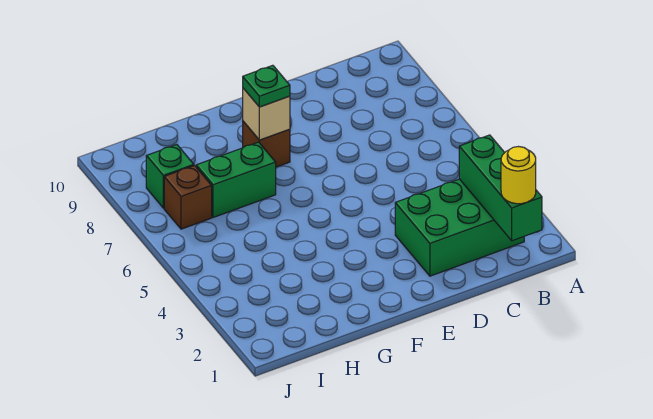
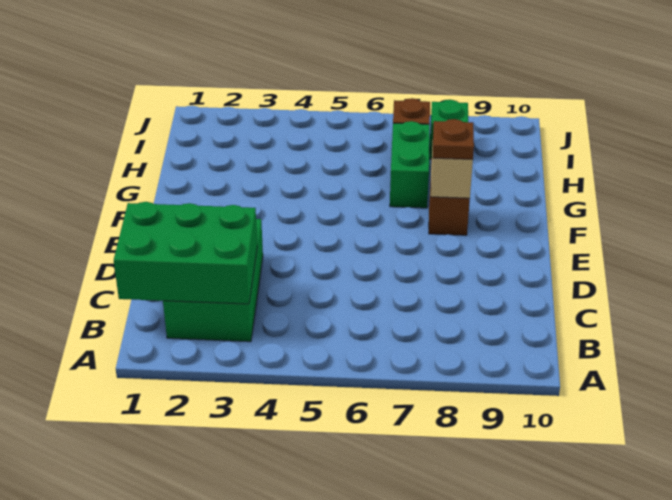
green 1x3 brick [459,135,542,241] -> green 2x3 brick [114,202,257,304]
yellow 1x1 round brick [501,147,536,204] -> none
green 1x1 plate [243,65,290,107] -> brown 1x1 plate [433,119,474,160]

